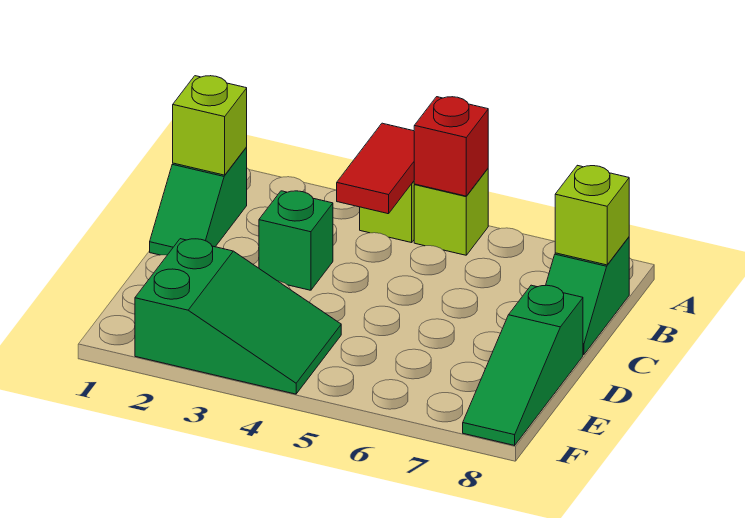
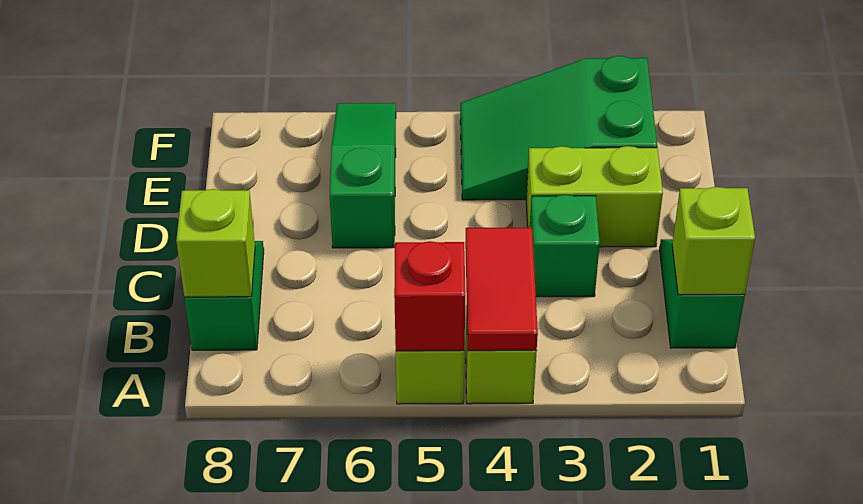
none -> lime 1x2 brick [526,146,663,247]
green 1x3 slope [463,285,583,445] -> green 1x3 slope moved to [330,103,396,248]

